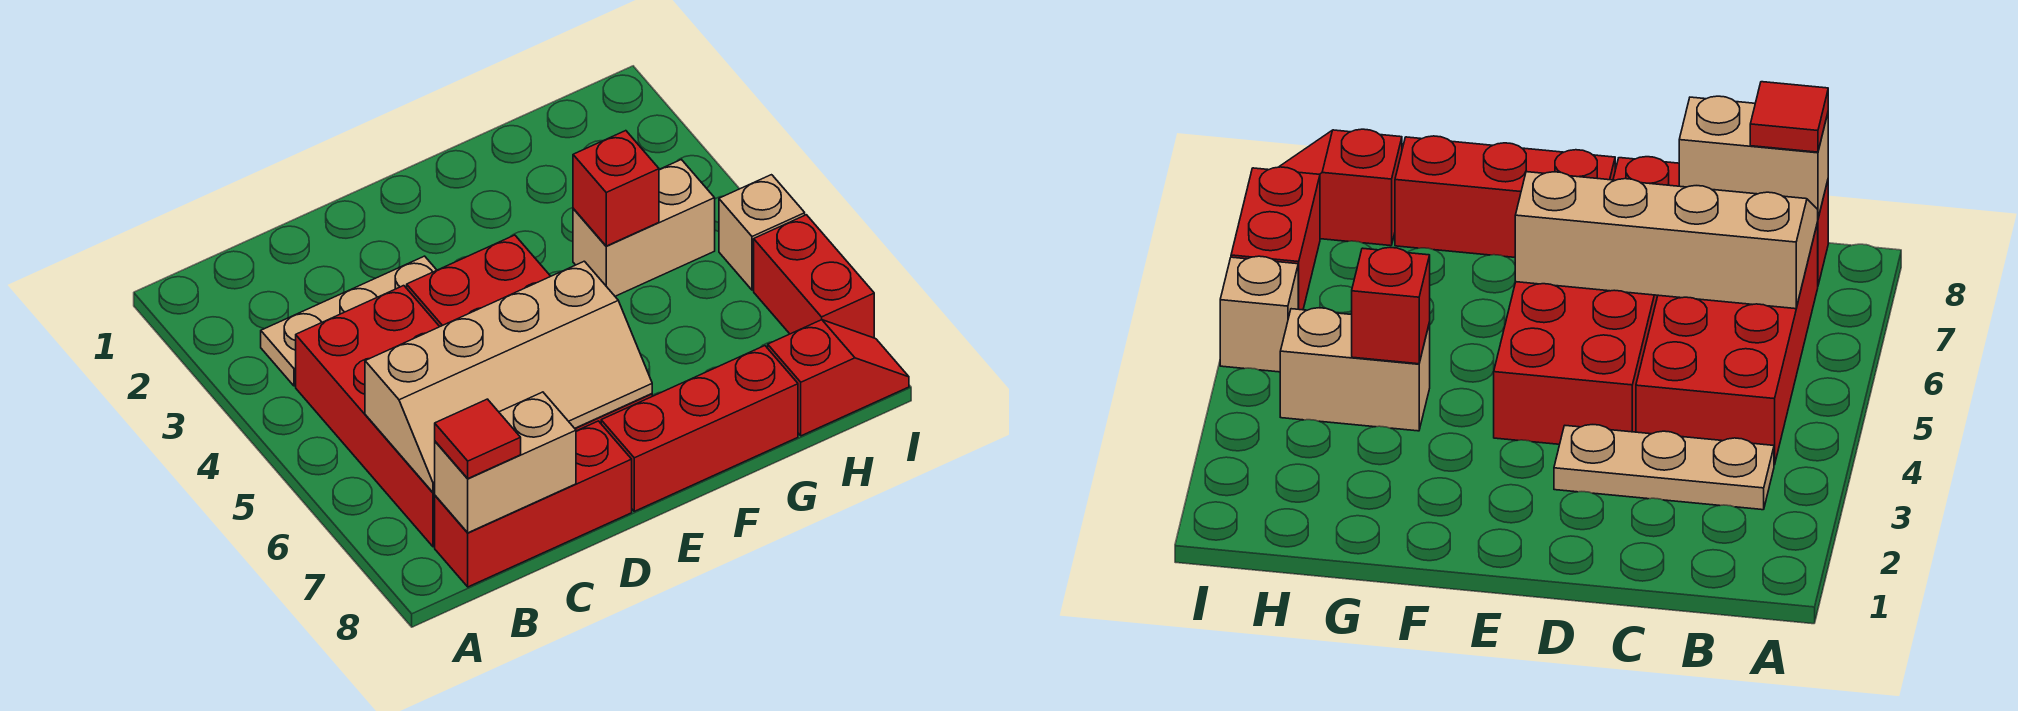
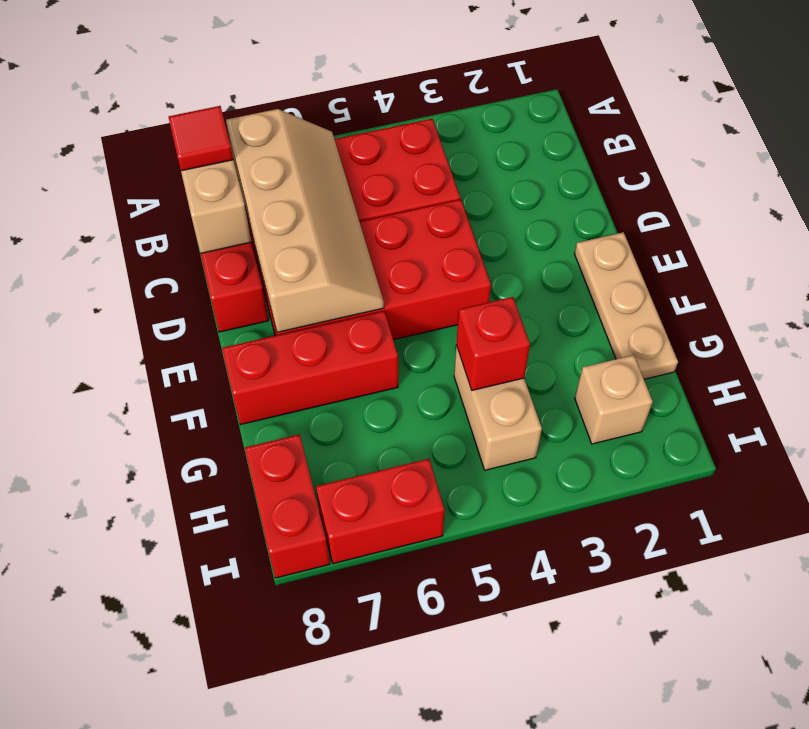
tan 1x3 plate [261,256,437,386] -> tan 1x3 plate moved to [575,232,678,379]
tan 2x4 slope [365,261,652,493] -> tan 2x4 slope turned to [226,109,384,332]
red 1x3 brick [601,346,798,511] -> red 1x3 brick turned to [222,311,398,425]
red 1x2 slope [768,320,909,436] -> red 1x2 brick [245,434,330,578]
tan 1x1 brick [719,175,805,290] -> tan 1x1 brick moved to [575,355,653,444]

